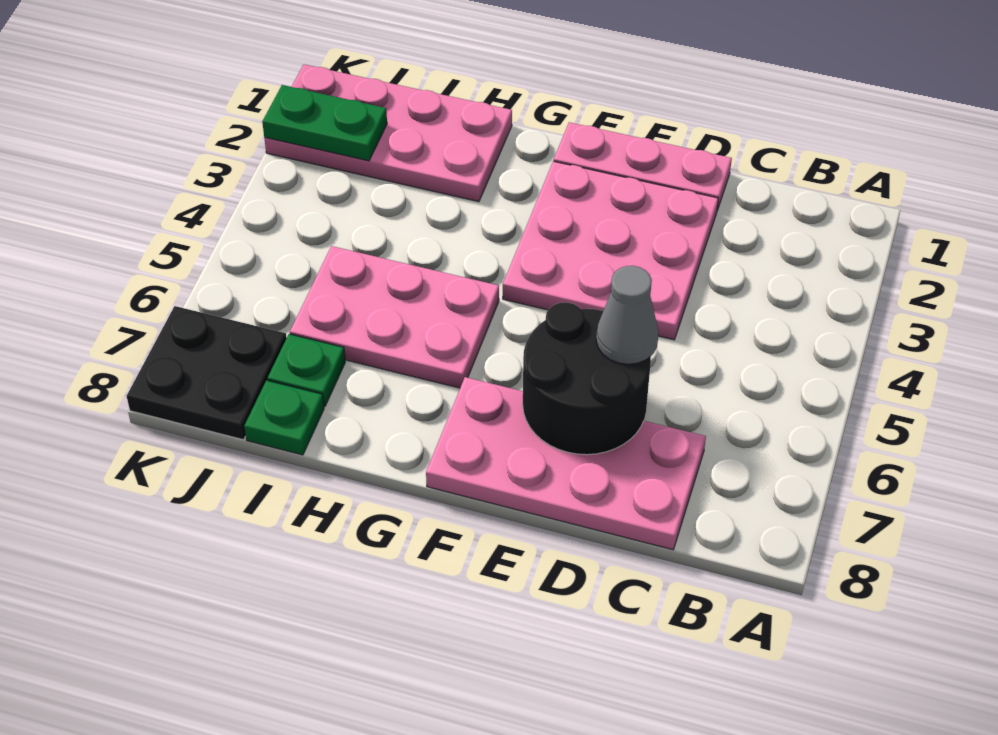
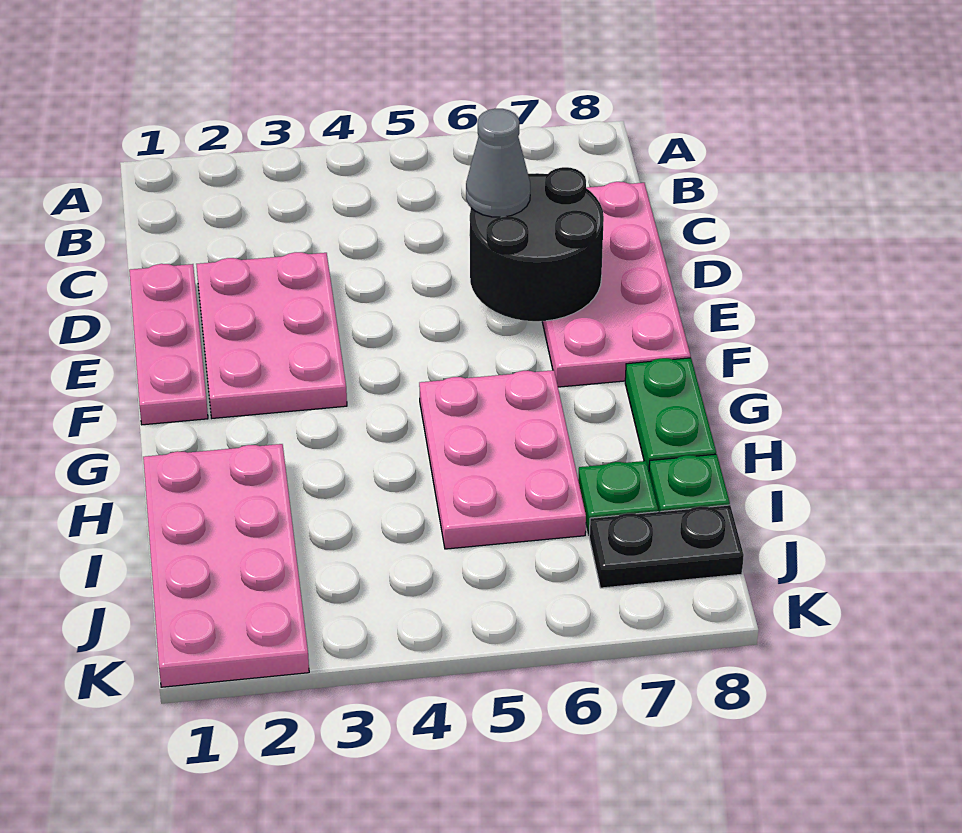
pink 3x3 plate [503,161,718,340] -> pink 2x3 plate [196,252,347,418]
green 1x2 plate [262,85,387,161] -> green 1x2 plate moved to [625,358,716,469]
black 2x2 plate [127,306,286,440] -> black 1x2 plate [589,505,744,588]

